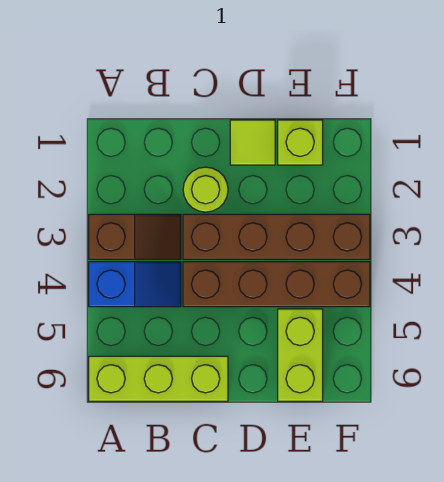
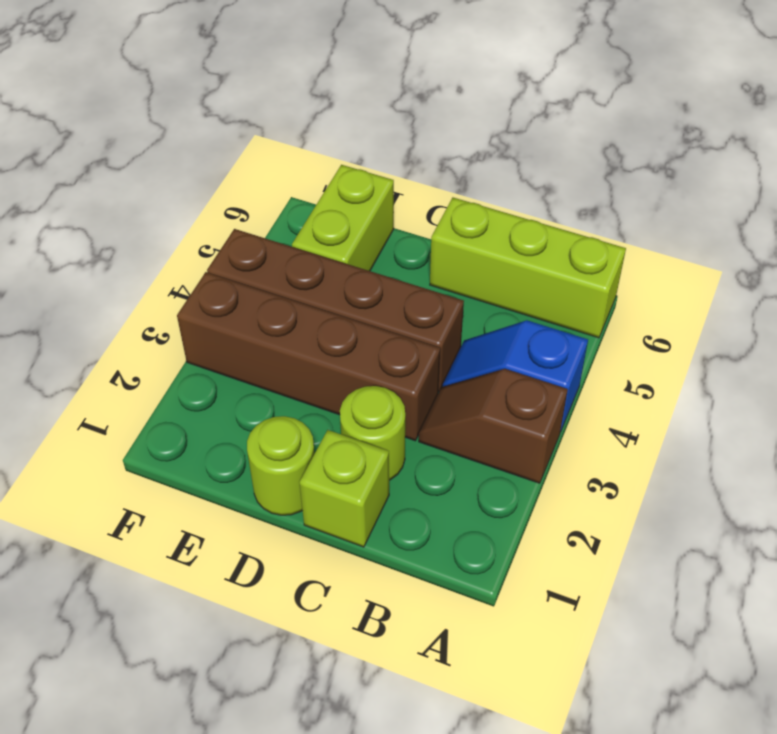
lime 1x1 tile [230,120,275,165] -> lime 1x1 round brick [247,416,315,515]
lime 1x1 brick [278,120,323,165] -> lime 1x1 brick moved to [299,430,389,547]

